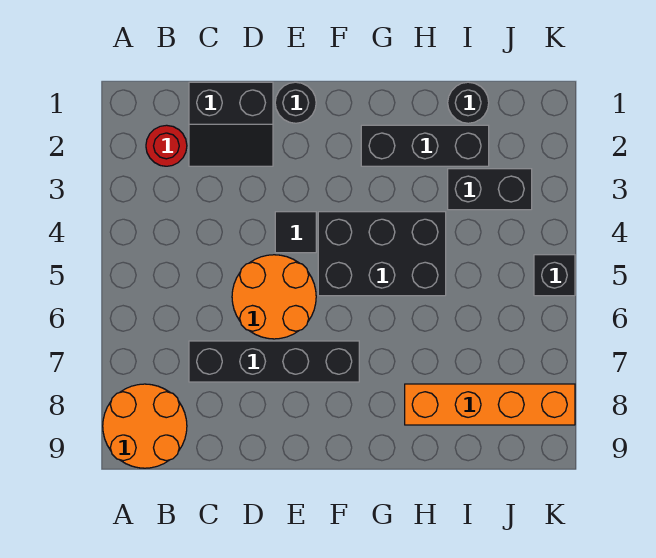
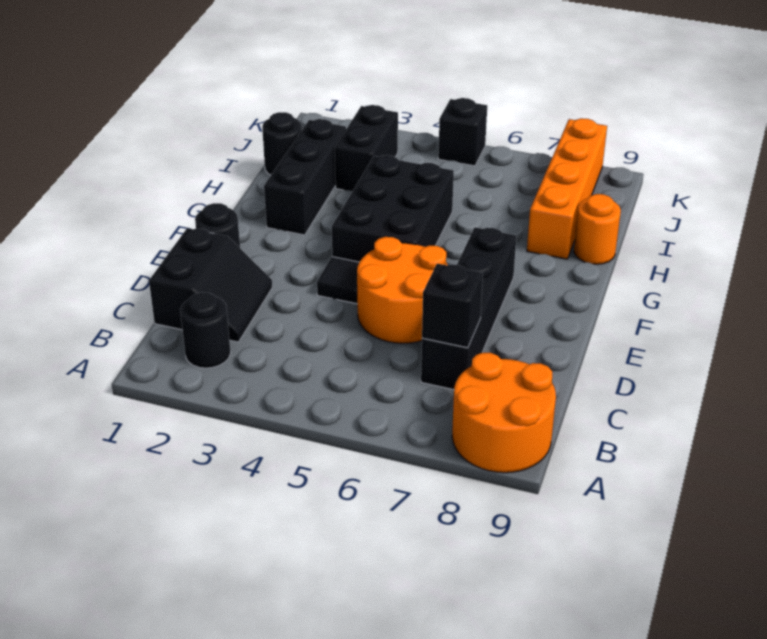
red 1x1 round brick [146,125,187,166] -> black 1x1 round brick [180,292,231,368]
none -> black 1x1 brick [422,264,483,348]
none -> orange 1x1 round brick [574,194,621,264]

